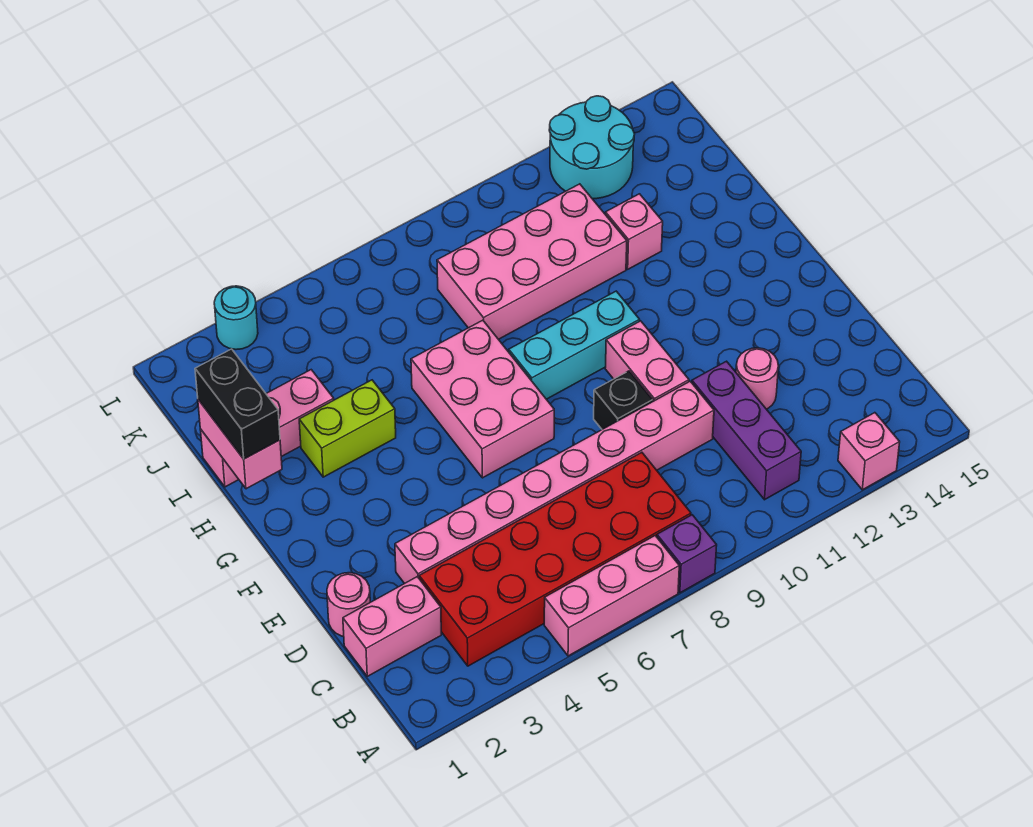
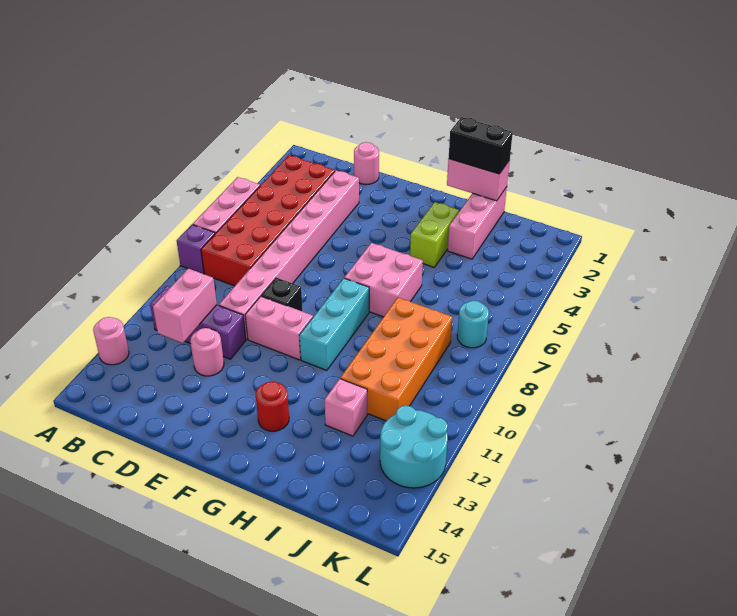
pink 1x1 brick [838,413,900,490] -> pink 1x1 round brick [93,317,129,365]
pink 1x2 brick [343,577,441,676] -> pink 1x2 brick moved to [153,269,217,343]
pink 2x3 brick [411,320,554,478] -> pink 2x2 brick [344,243,423,317]
none -> red 1x1 round brick [256,382,289,431]
pink 2x4 brick [437,184,627,339] -> orange 2x4 brick [340,298,452,421]
cyan 1x1 round brick [214,286,258,350] -> cyan 1x1 round brick moved to [457,301,489,348]

